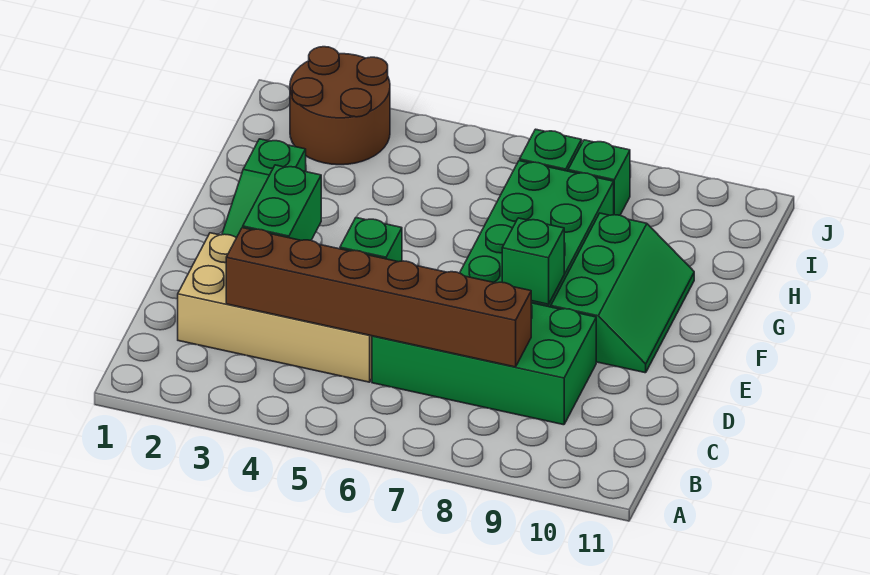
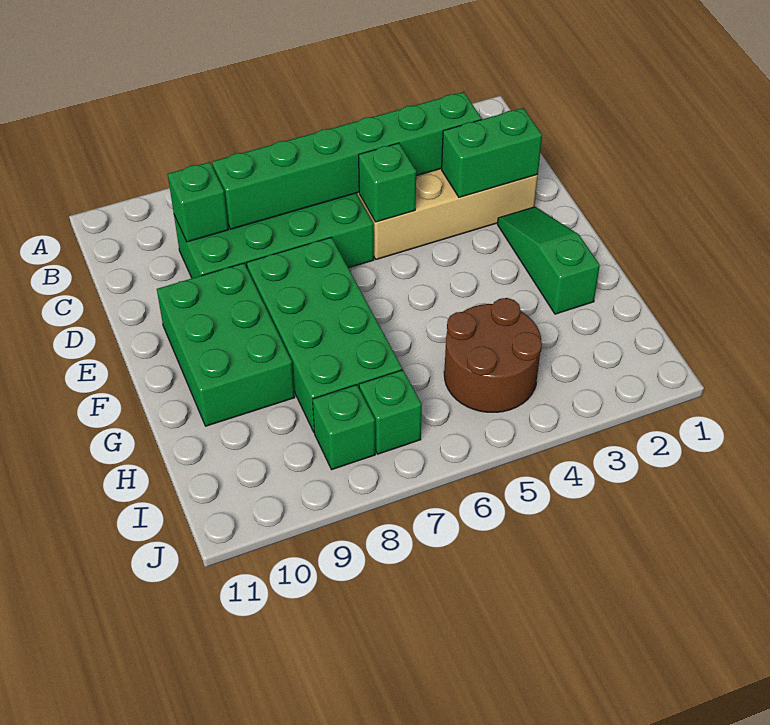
brown 1x6 brick [226,228,531,367] -> green 1x6 brick [212,92,482,229]
green 1x2 brick [243,165,321,240] -> green 1x2 brick turned to [442,108,542,197]
green 1x1 brick [502,218,564,304] -> green 1x1 brick moved to [168,162,229,242]
green 2x3 slope [551,213,694,373] -> green 2x3 brick [157,263,295,426]
brown 2x2 round brick [290,47,390,165] -> brown 2x2 round brick moved to [444,298,542,412]

